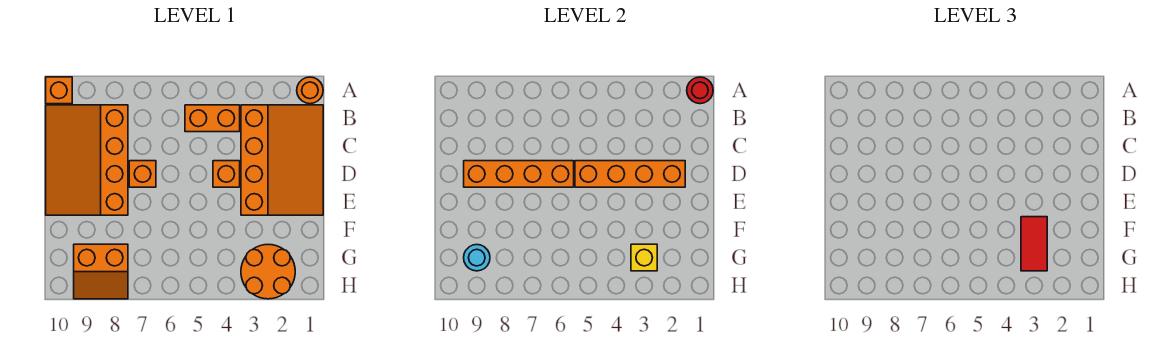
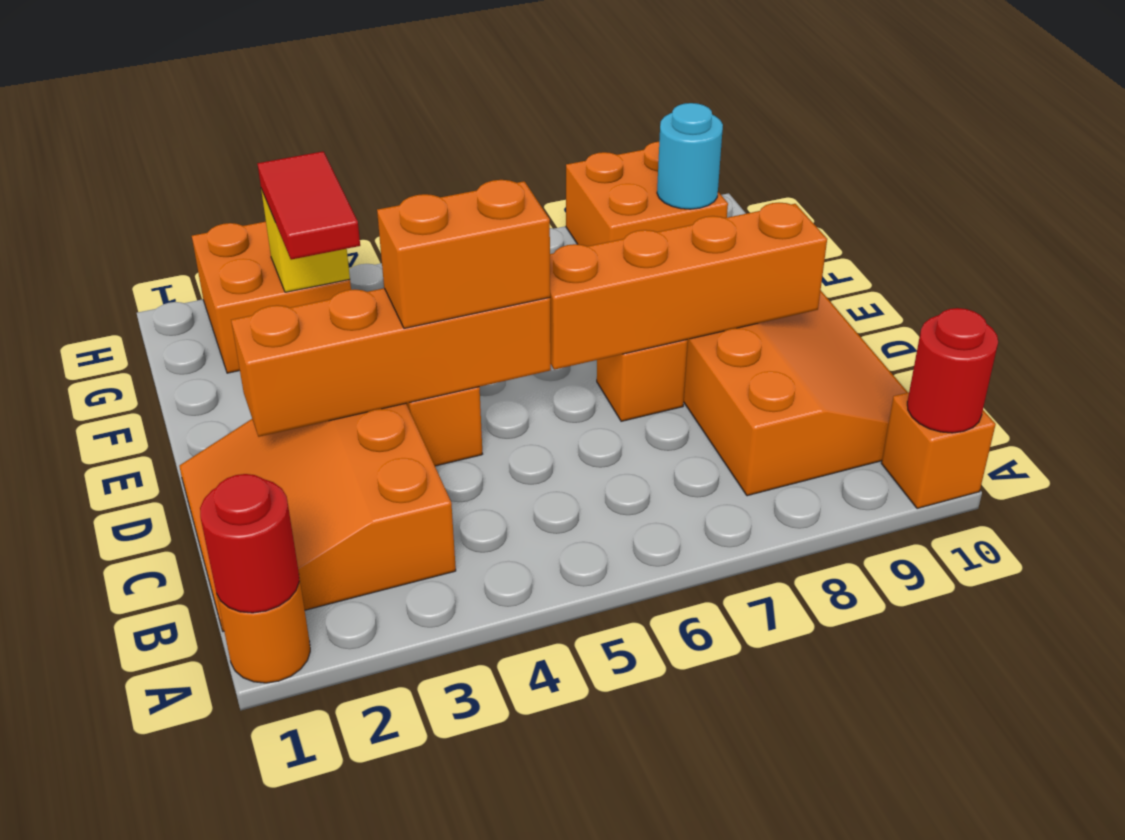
none -> red 1x1 round brick [907,308,998,433]
orange 3x4 slope [241,105,323,215] -> orange 3x3 slope [179,403,456,631]
orange 1x2 brick [185,105,240,132] -> orange 1x2 brick moved to [377,180,550,329]
orange 2x2 round brick [241,244,295,299] -> orange 2x2 brick [192,222,351,373]
orange 2x2 slope [74,244,128,299] -> orange 2x2 brick [566,142,728,246]

